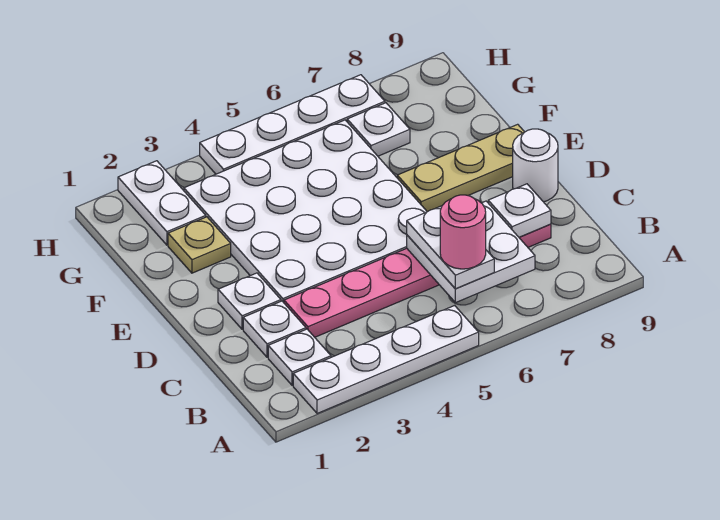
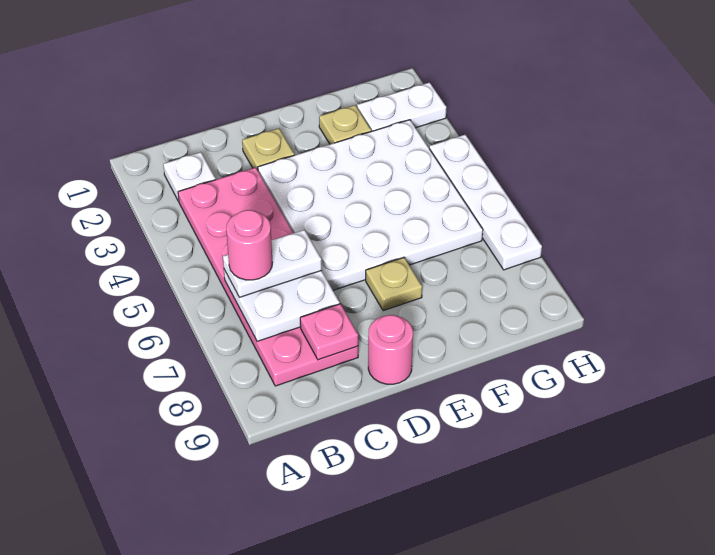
white 1x4 plate [293,306,479,414] -> none
white 1x1 plate [243,301,306,357] -> none
pink 1x6 plate [284,224,551,337] -> pink 2x6 plate [178,167,358,386]
white 1x1 plate [488,184,551,237] -> pink 1x1 plate [300,304,358,360]
white 1x1 plate [218,273,281,329] -> tan 1x1 plate [242,128,294,170]
white 1x1 round brick [513,129,558,202] -> pink 1x1 round brick [368,315,413,384]
tan 1x3 plate [397,124,524,212] -> tan 1x1 plate [366,258,422,311]
white 1x1 plate [347,103,410,156] -> none

